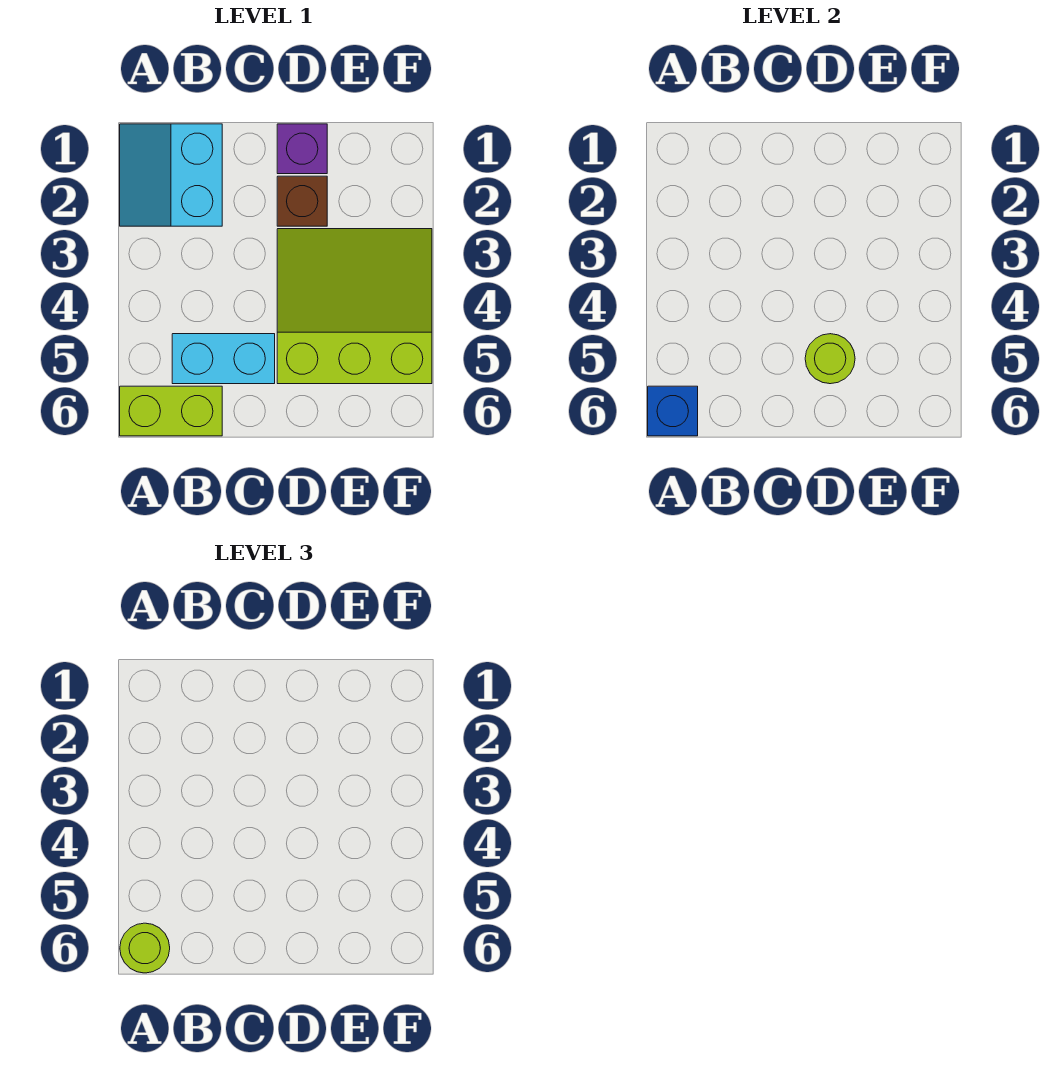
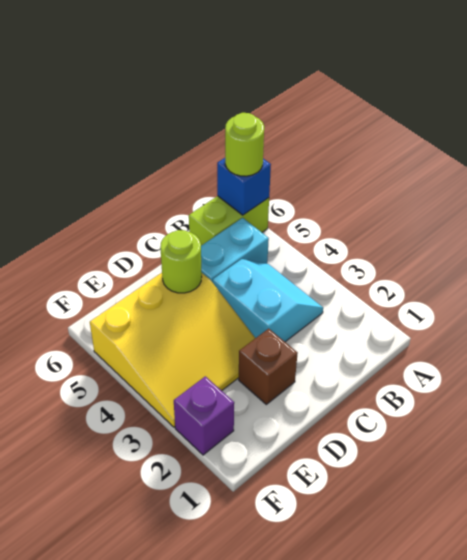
cyan 2x2 slope [120,124,222,226] -> cyan 2x2 slope moved to [213,259,323,342]
purple 1x1 brick [277,124,327,174] -> purple 1x1 brick moved to [174,376,234,455]
lime 3x3 slope [277,229,432,384] -> yellow 3x3 slope [90,273,255,427]

